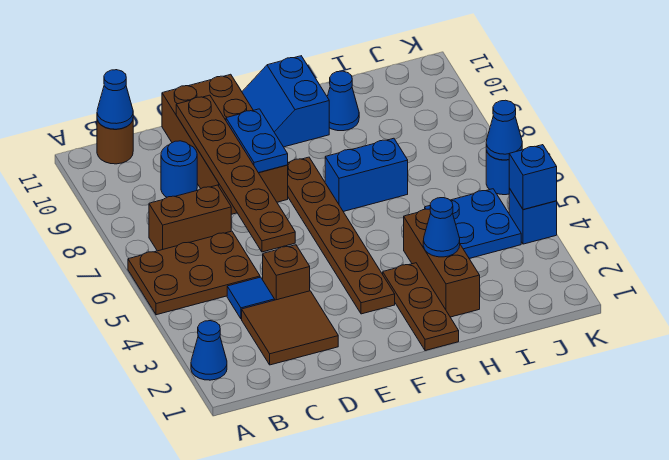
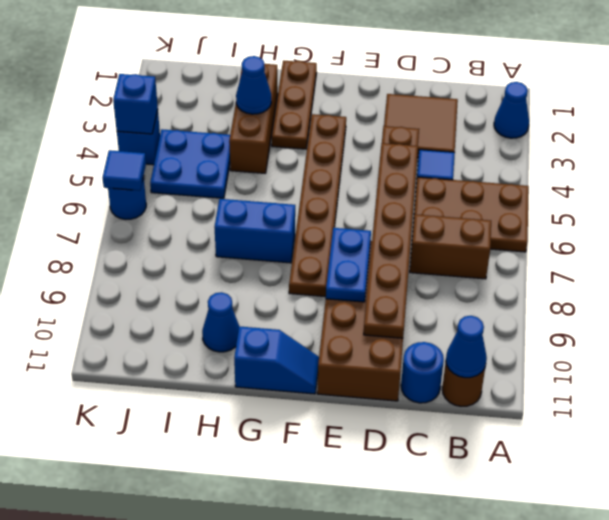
blue 1x1 round brick [161,141,197,197] -> blue 1x1 round brick moved to [401,342,444,403]
blue 2x2 slope [242,56,329,147] -> blue 1x2 slope [234,326,319,394]
blue 1x1 cone [486,100,522,160] -> blue 1x1 tile [103,150,146,191]

